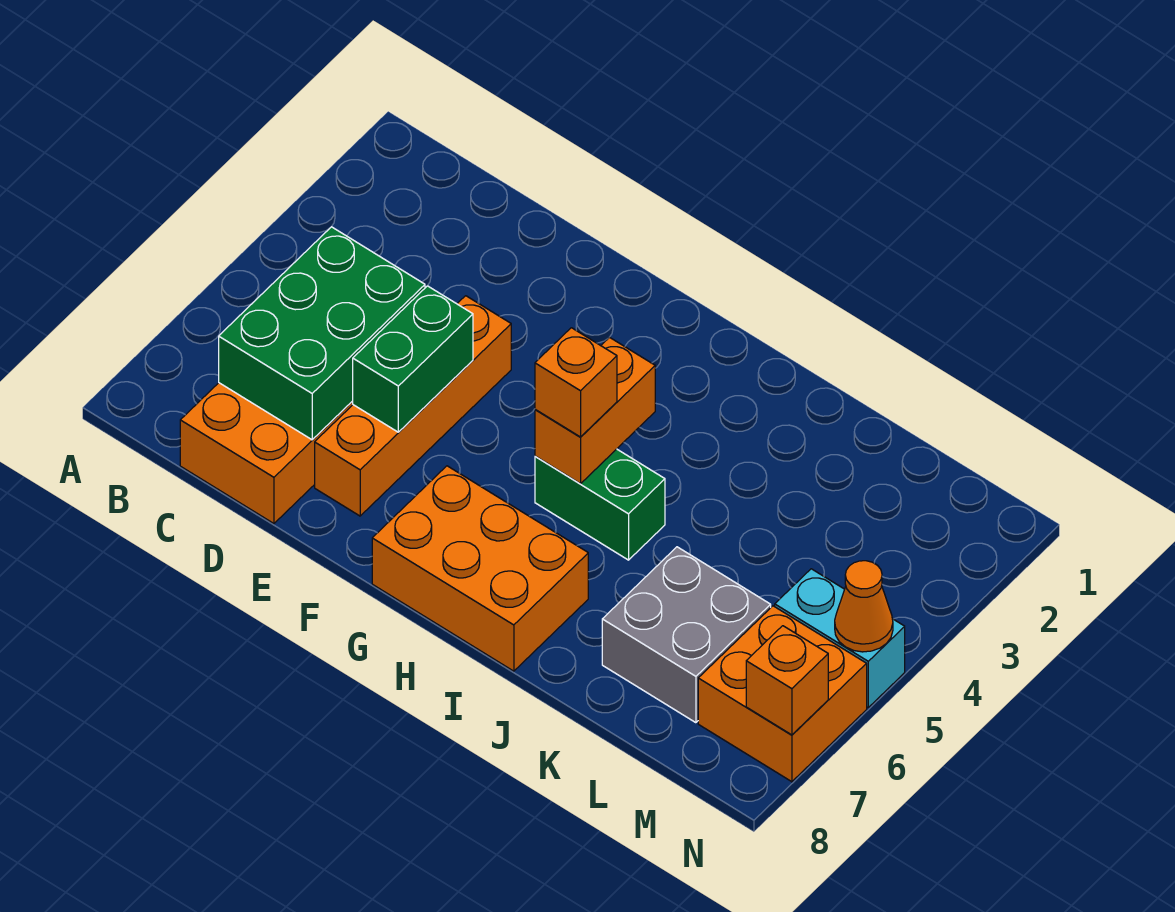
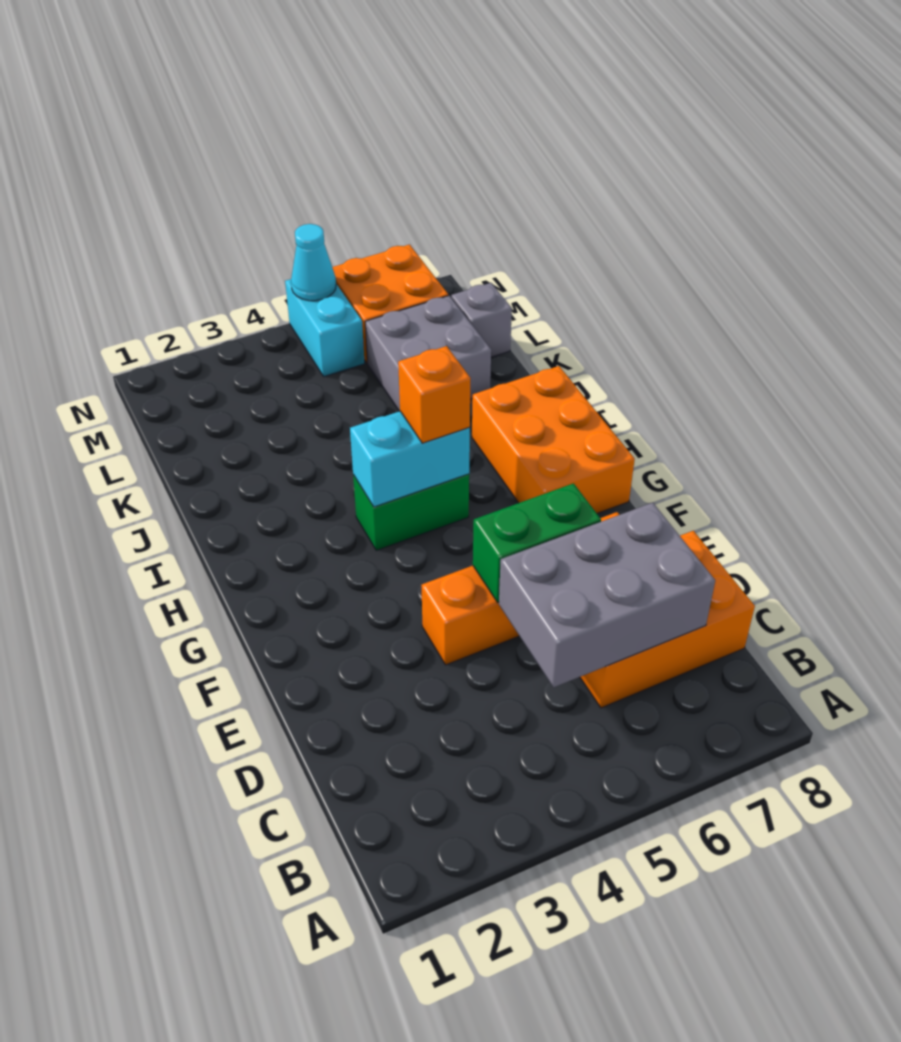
green 2x3 brick [219,227,425,440] -> grey 2x3 brick [499,503,715,687]
orange 1x2 brick [535,337,655,484] -> cyan 1x2 brick [350,411,470,507]
green 1x2 brick [535,449,665,560] -> green 1x2 brick turned to [353,474,469,550]
none -> grey 1x1 brick [451,283,512,357]
orange 1x1 cone [835,561,893,652] -> cyan 1x1 cone [291,224,336,301]
orange 1x1 brick [746,626,828,735] -> none

